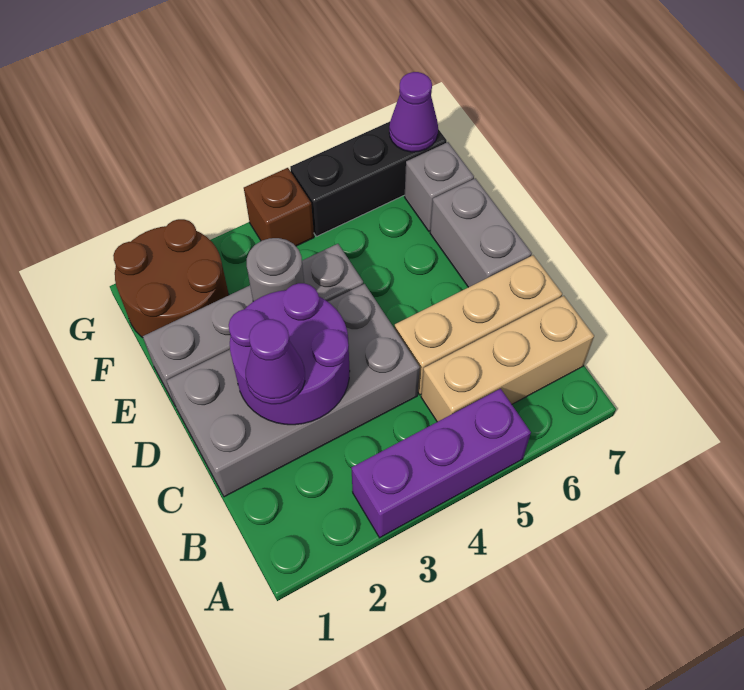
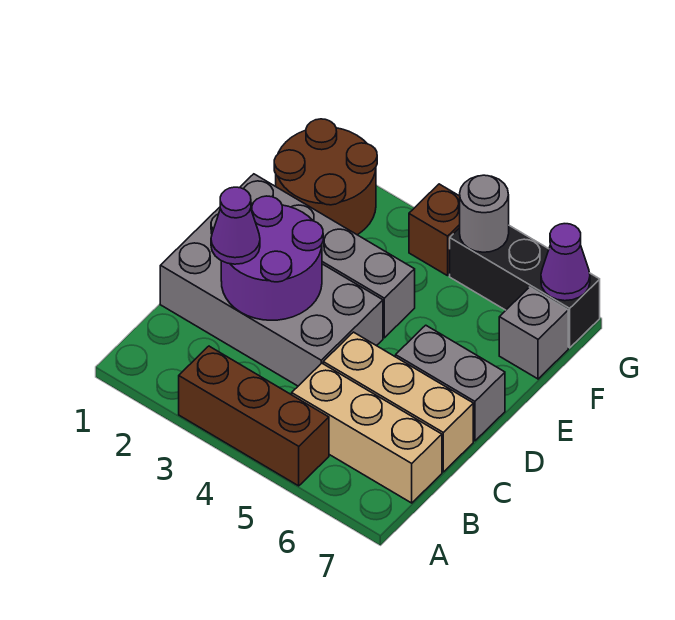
purple 1x3 brick [351,389,531,538] -> brown 1x3 brick [179,346,329,486]
grey 1x2 brick [430,178,532,287] -> grey 1x2 brick turned to [396,325,505,441]
grey 1x1 round brick [247,238,304,302] -> grey 1x1 round brick moved to [460,175,509,252]

